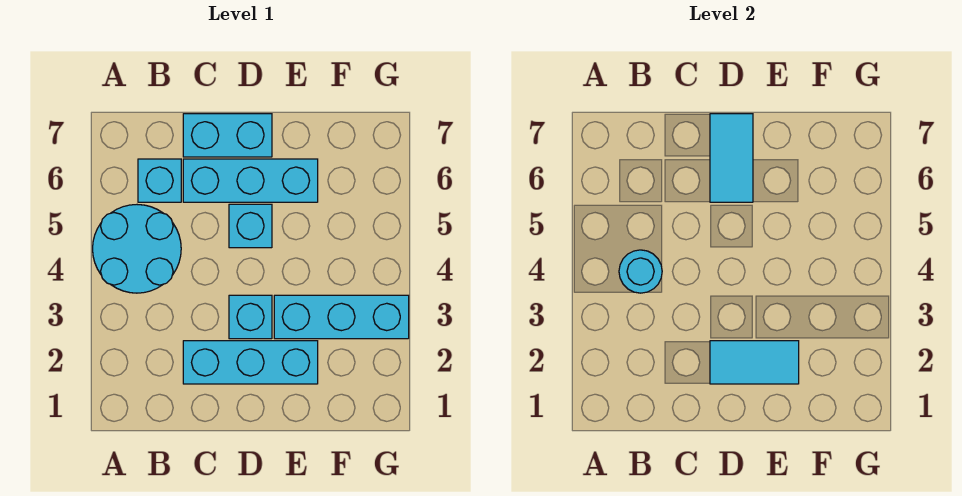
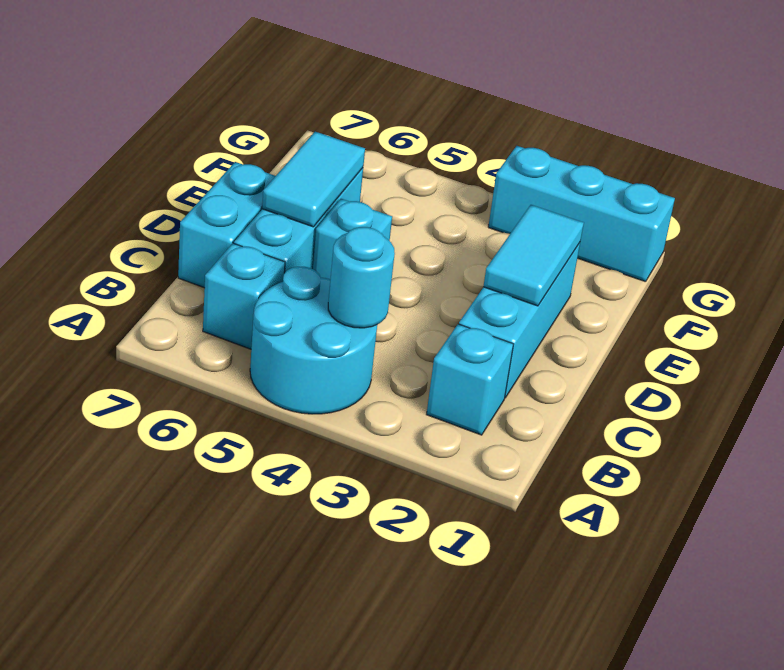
cyan 1x1 brick [229,295,272,339] -> cyan 1x1 brick moved to [426,324,514,435]
cyan 1x2 tile [710,114,753,202] -> cyan 1x2 tile turned to [262,132,365,227]
cyan 1x3 brick [274,295,409,339] -> cyan 1x3 brick turned to [488,146,675,282]

